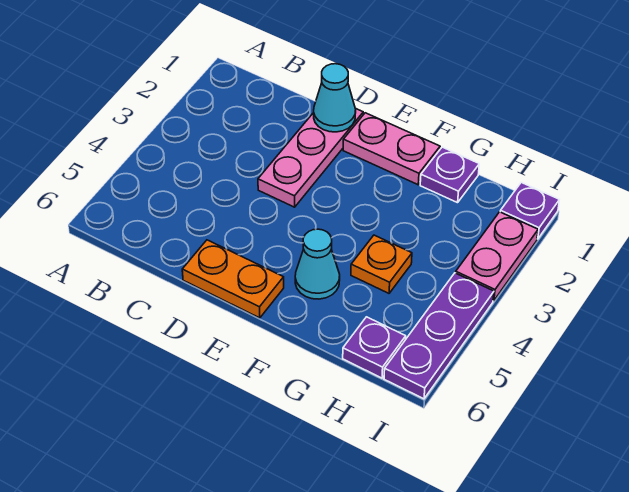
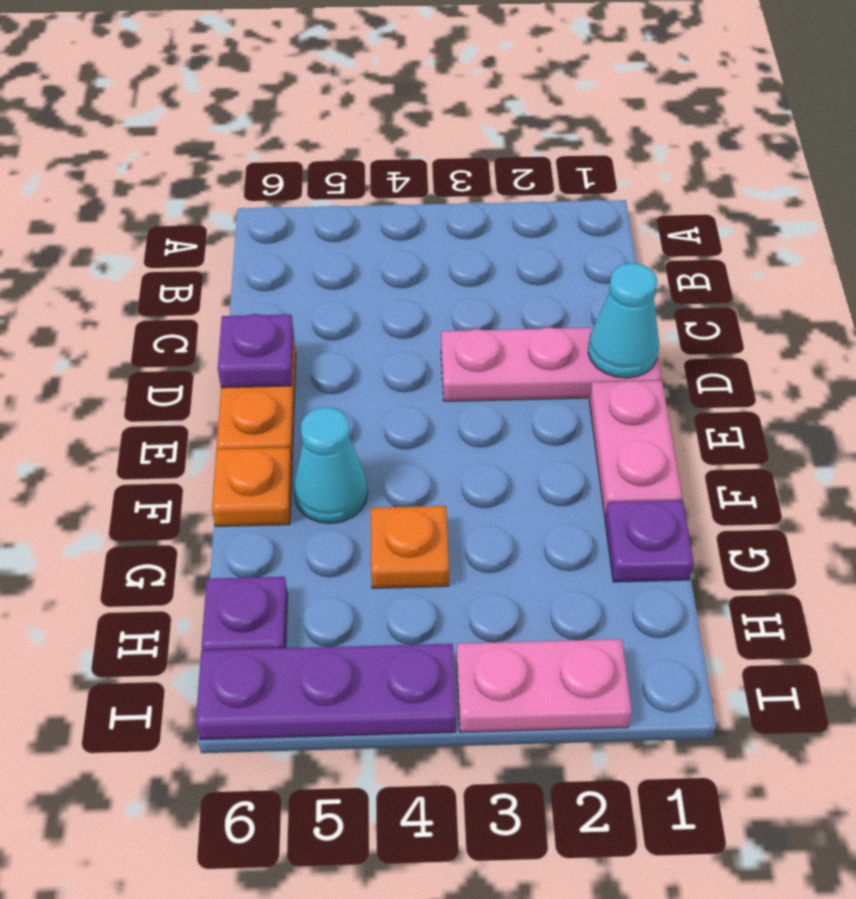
none -> orange 1x1 plate [212,448,292,526]
purple 1x1 plate [500,182,559,239] -> purple 1x1 plate moved to [218,314,294,388]

